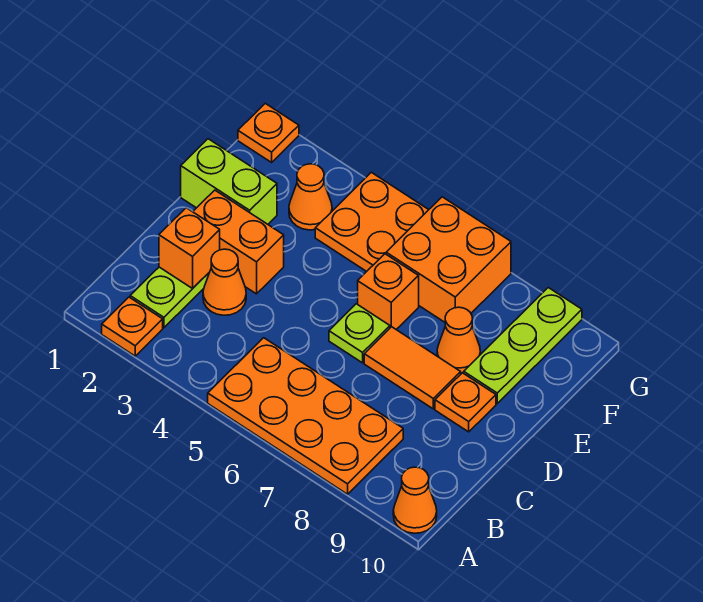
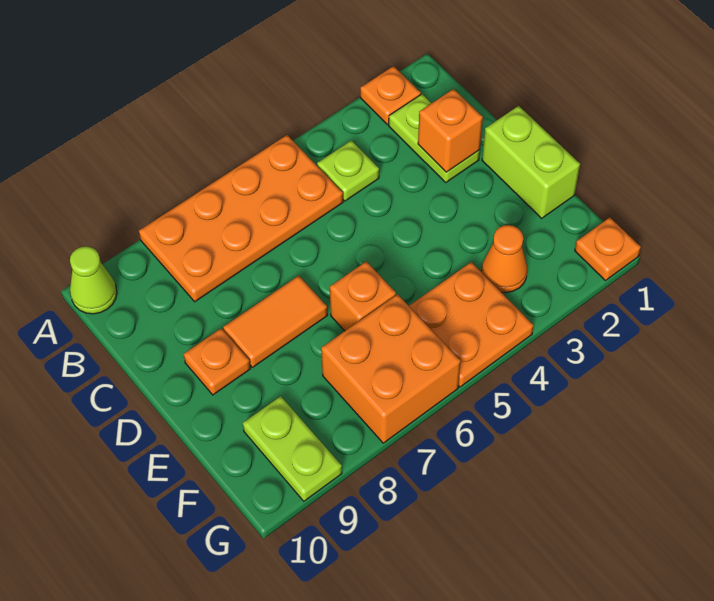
orange 1x1 cone [393,467,437,533] -> lime 1x1 cone [70,246,117,314]
orange 1x1 cone [203,249,246,315] -> none
orange 1x2 brick [193,190,284,294] -> none
lime 1x1 plate [329,304,390,363] -> lime 1x1 plate moved to [317,140,379,201]
lime 1x2 brick [181,139,277,224] -> lime 1x2 brick turned to [482,106,580,218]
orange 1x1 cone [437,307,480,373] -> none
lime 1x3 plate [464,288,582,403] -> lime 1x2 plate [243,396,342,501]

